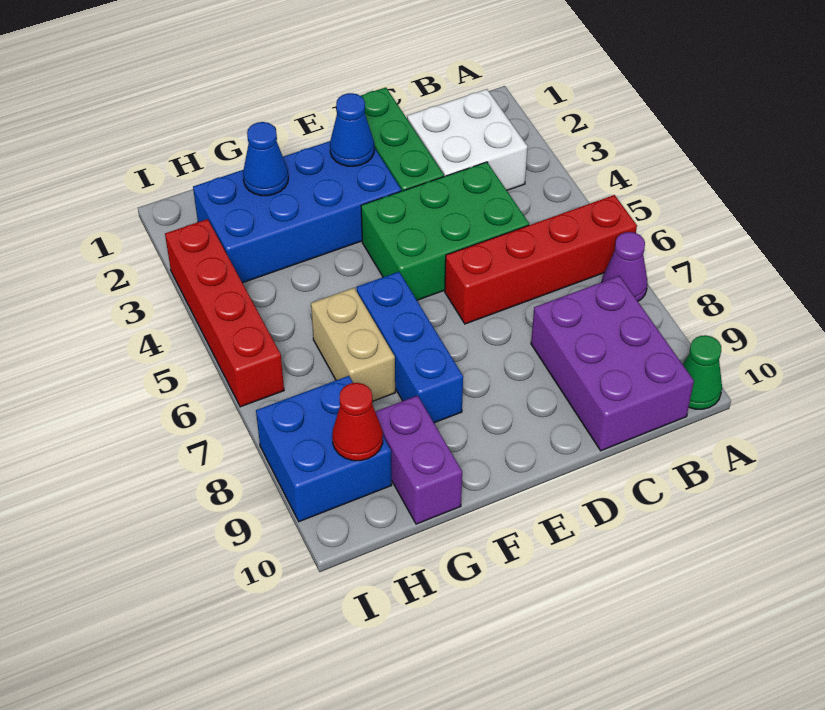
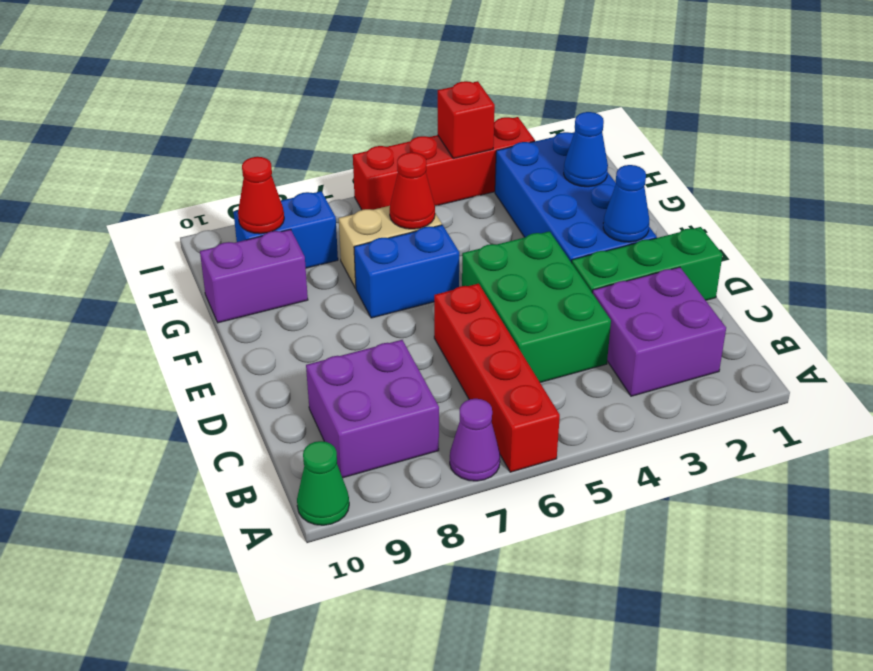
white 2x2 brick [407,89,528,190] -> purple 2x2 brick [592,267,726,396]
purple 2x3 brick [531,276,694,451] -> purple 2x2 brick [306,340,439,478]
blue 1x3 brick [356,272,463,423] -> blue 1x2 brick [354,225,459,318]
none -> red 1x1 cone [390,152,435,229]
blue 2x2 brick [256,376,392,522] -> blue 1x2 brick [234,191,338,268]
none -> red 1x1 brick [438,81,495,158]

